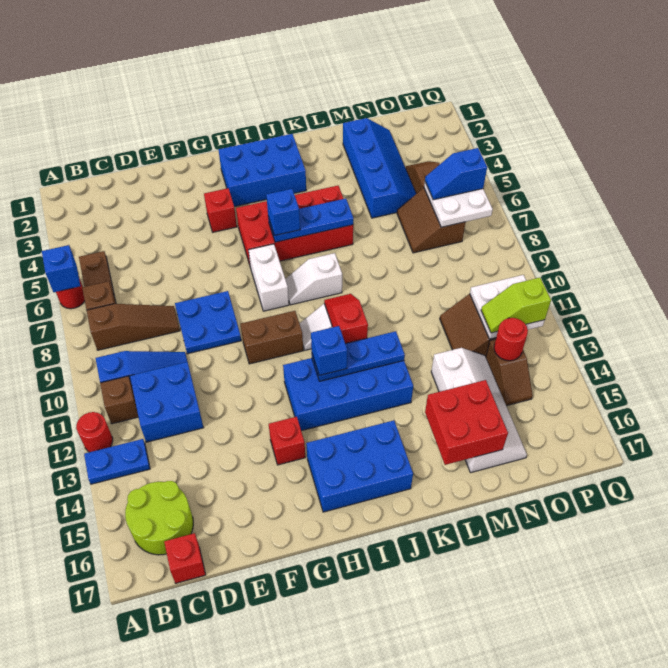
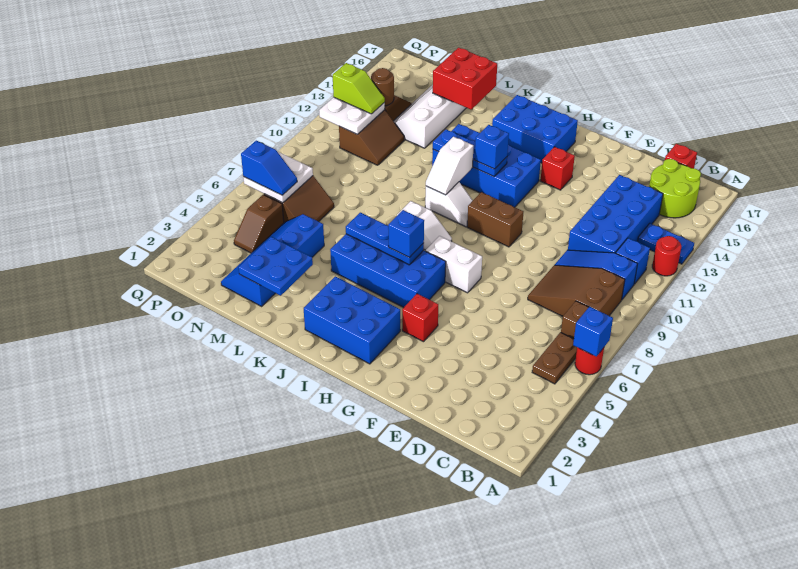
brown 1x3 slope [87,304,180,350] -> brown 2x3 slope [528,265,625,316]
brown 1x1 brick [100,376,138,424] -> blue 1x1 brick [616,238,650,284]
blue 2x2 brick [130,362,204,442] -> blue 2x4 brick [568,175,663,253]
blue 2x2 plate [175,291,241,354] -> blue 2x2 plate moved to [239,237,313,296]
red 2x4 brick [236,186,353,268] -> blue 2x4 brick [330,234,446,307]
white 1x2 brick [249,244,289,311] -> white 1x2 brick turned to [425,236,482,293]
red 1x2 slope [324,294,368,344] -> white 1x2 slope [426,137,474,195]
red 1x1 round brick [494,318,528,361] -> brown 1x1 round brick [371,68,394,106]

